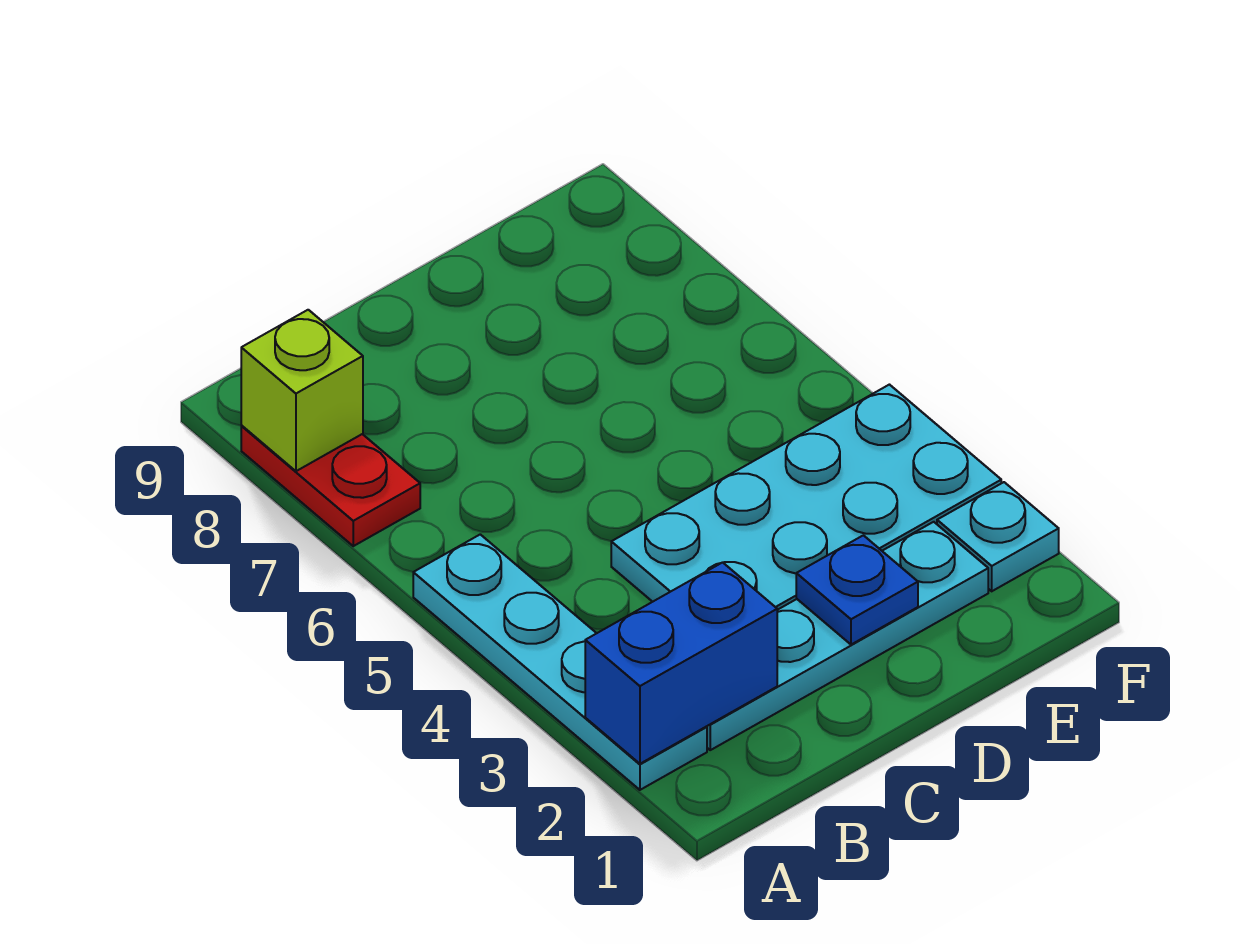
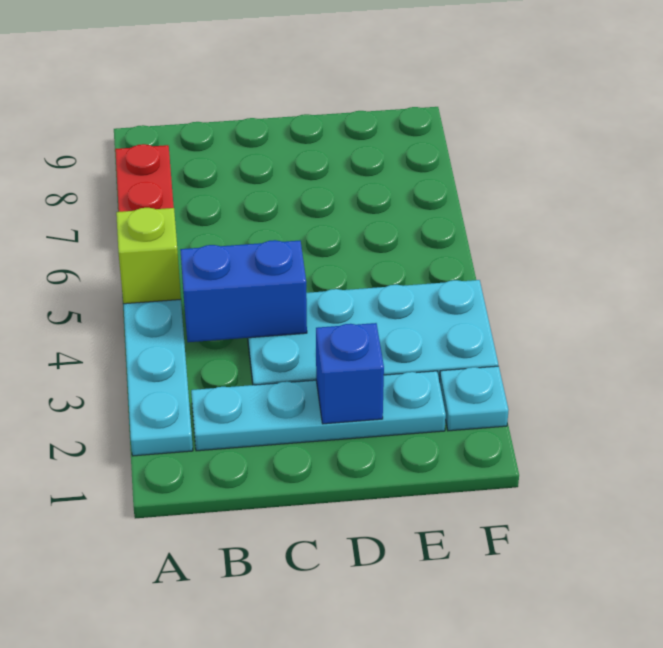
blue 1x2 brick [585,562,777,764] -> blue 1x2 brick moved to [180,240,307,342]
lime 1x1 brick [241,310,363,471] -> lime 1x1 brick moved to [116,208,181,304]
blue 1x1 plate [796,535,918,645] -> blue 1x1 brick [316,323,384,424]

